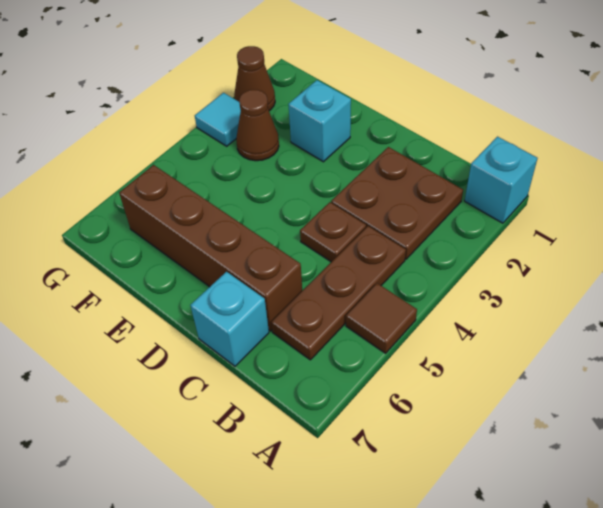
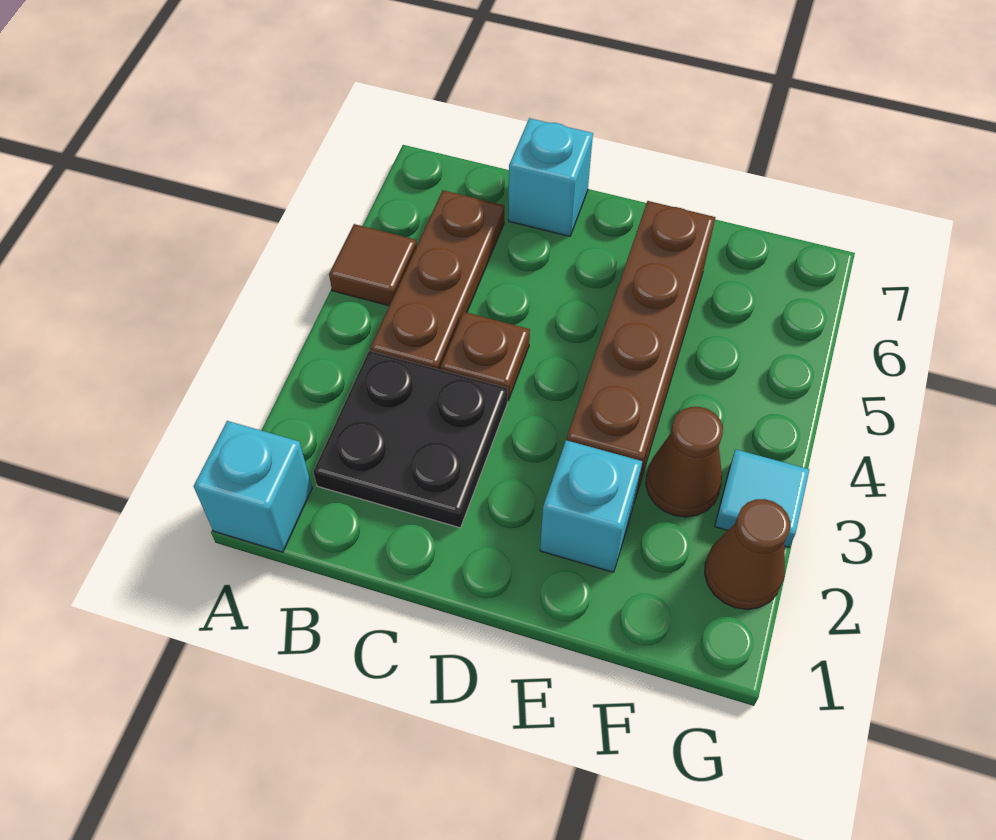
brown 2x2 plate [331,147,463,259] -> black 2x2 plate [313,351,508,528]
brown 1x4 brick [119,165,302,331] -> brown 1x4 brick turned to [567,201,715,502]

